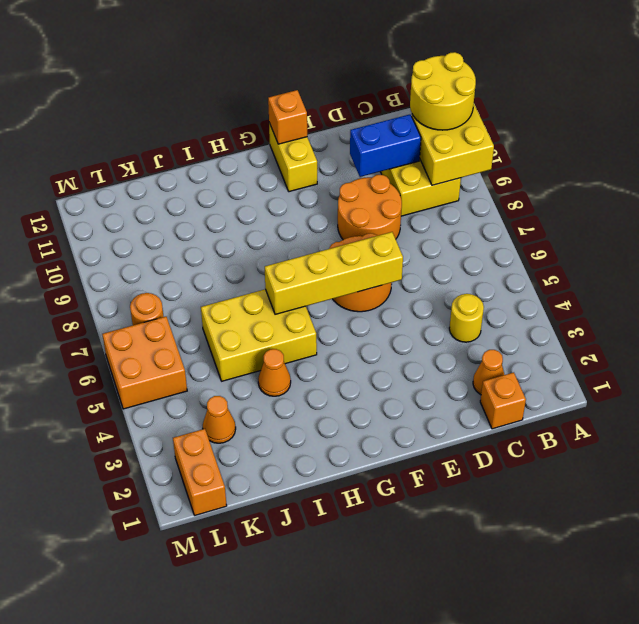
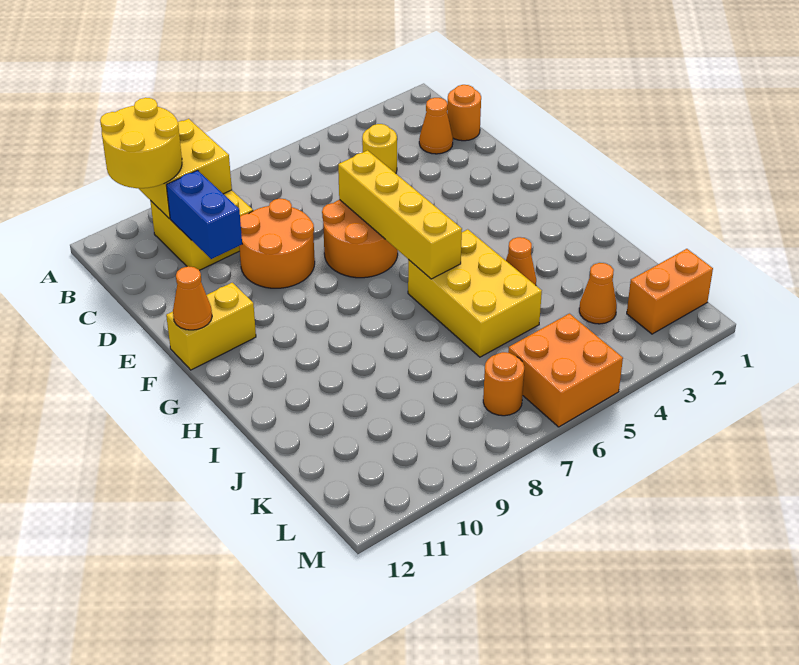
orange 1x1 brick [480,372,526,429] -> orange 1x1 round brick [447,85,481,141]
orange 1x1 brick [268,90,307,144] -> orange 1x1 cone [173,266,212,330]

